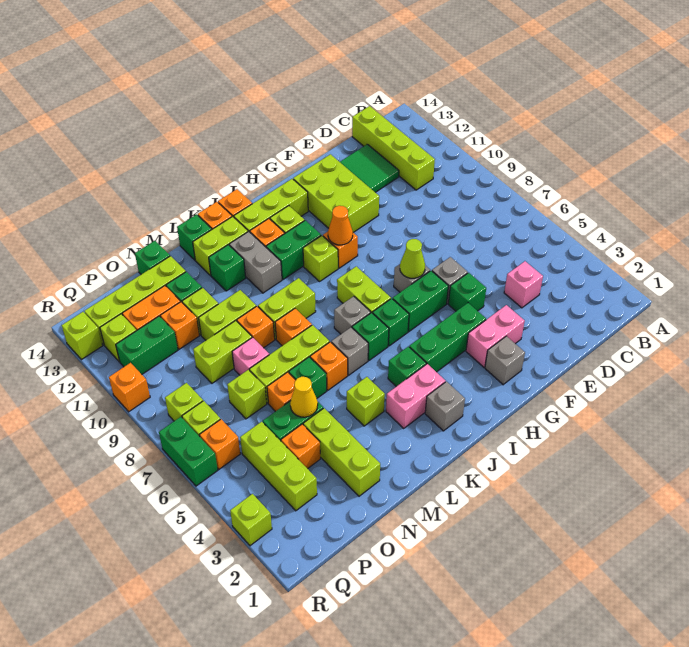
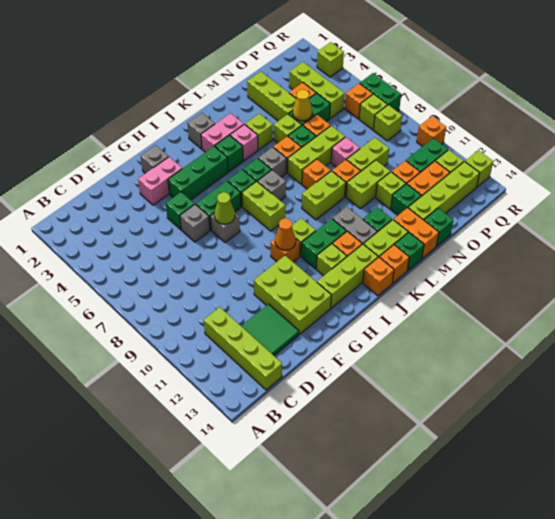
pink 1x1 brick [504,261,543,308] -> pink 1x1 brick moved to [230,124,258,161]
none -> orange 1x2 brick [394,208,439,258]
lime 1x1 brick [227,370,267,419] -> lime 1x1 brick moved to [274,114,302,143]

